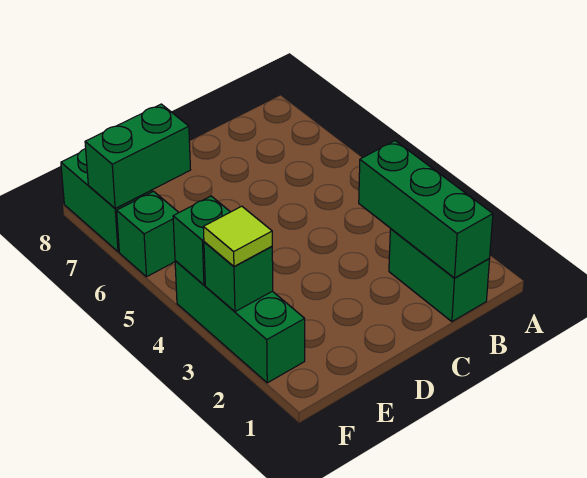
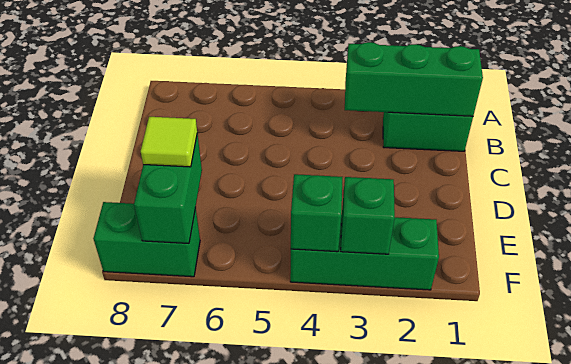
lime 1x1 tile [203,206,272,266] -> lime 1x1 tile moved to [141,117,197,167]
green 1x1 brick [117,191,179,277] -> none

